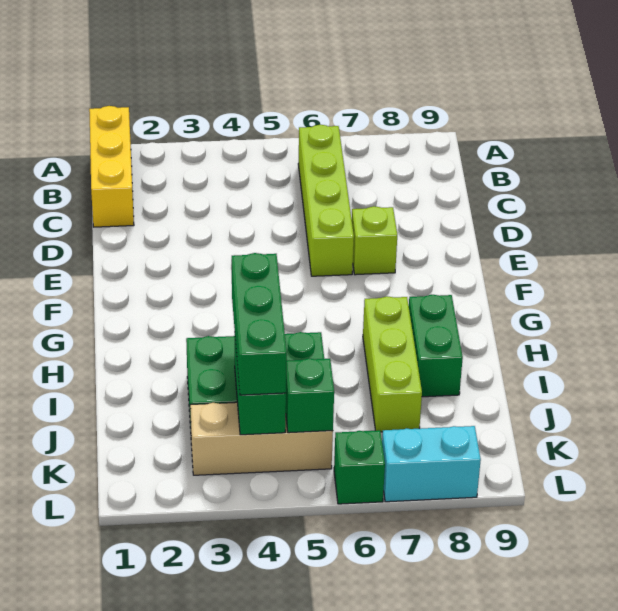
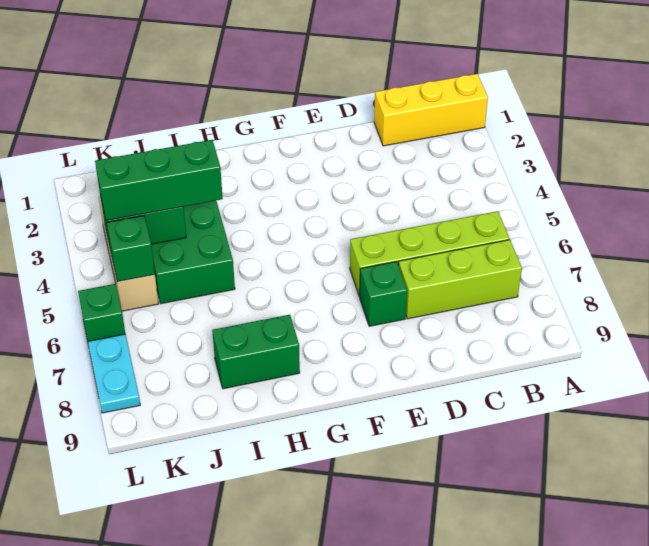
lime 1x1 brick [352,206,397,275] -> green 1x1 brick [360,262,407,326]
lime 1x3 brick [363,296,422,432] -> lime 1x3 brick moved to [398,240,522,319]
cyan 1x2 brick [382,426,481,502] -> cyan 1x2 plate [88,334,140,413]

